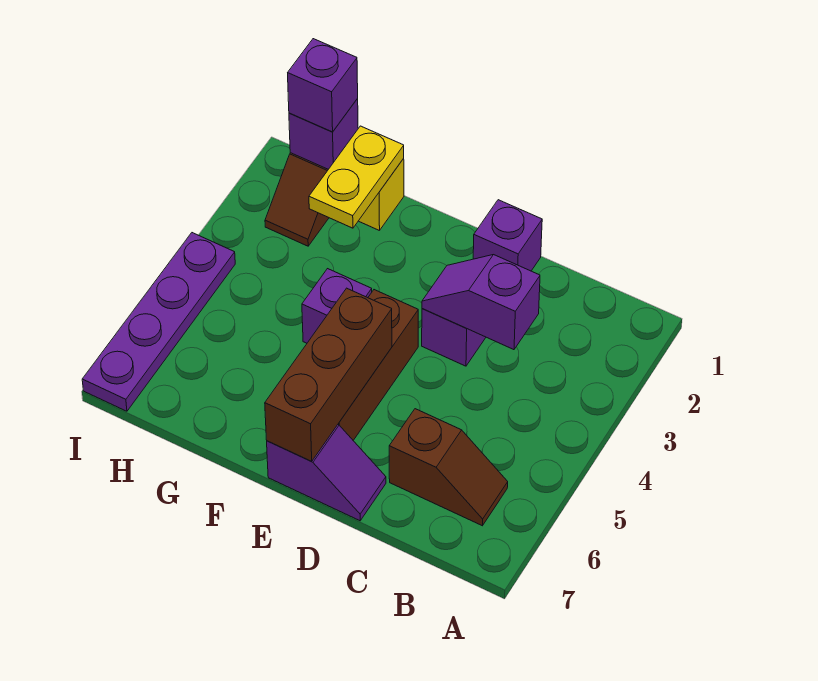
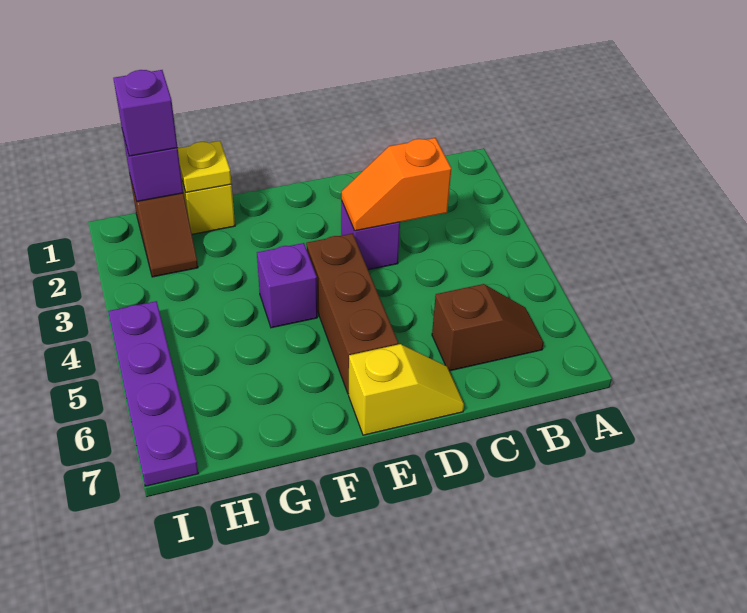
purple 1x2 slope [422,255,540,350] -> orange 1x2 slope [341,138,451,231]
purple 1x1 brick [473,200,542,271] -> none
purple 1x2 slope [267,425,386,521] -> yellow 1x2 slope [349,344,464,435]
brown 1x3 brick [265,288,392,461] -> none
yellow 1x2 plate [309,126,404,228] -> yellow 1x1 plate [178,141,231,192]

